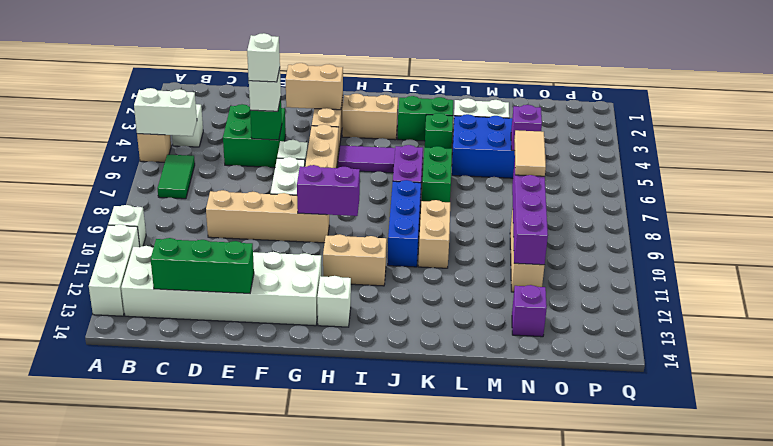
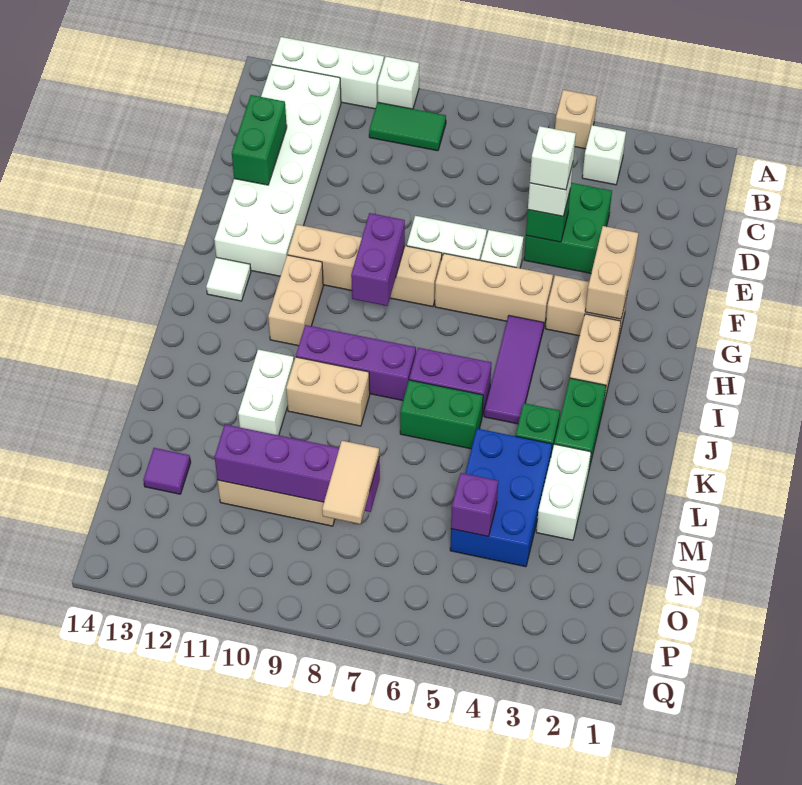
white 1x2 brick [134,88,197,136] -> white 1x2 brick moved to [238,350,294,435]
green 1x2 tile [157,155,195,199] -> green 1x2 tile moved to [369,102,446,151]
green 1x3 brick [151,238,254,293] -> green 1x2 brick [232,95,287,185]
tan 1x4 brick [206,190,329,243] -> tan 1x4 brick turned to [288,225,442,307]
white 1x1 brick [317,276,351,327] -> white 1x1 tile [206,257,251,301]
blue 1x3 brick [388,180,421,267] -> purple 1x3 brick [296,325,416,400]
tan 1x2 tile [514,130,546,176] -> tan 1x2 tile turned to [322,441,379,524]
purple 1x1 brick [512,285,547,337] -> purple 1x1 tile [143,448,191,494]

